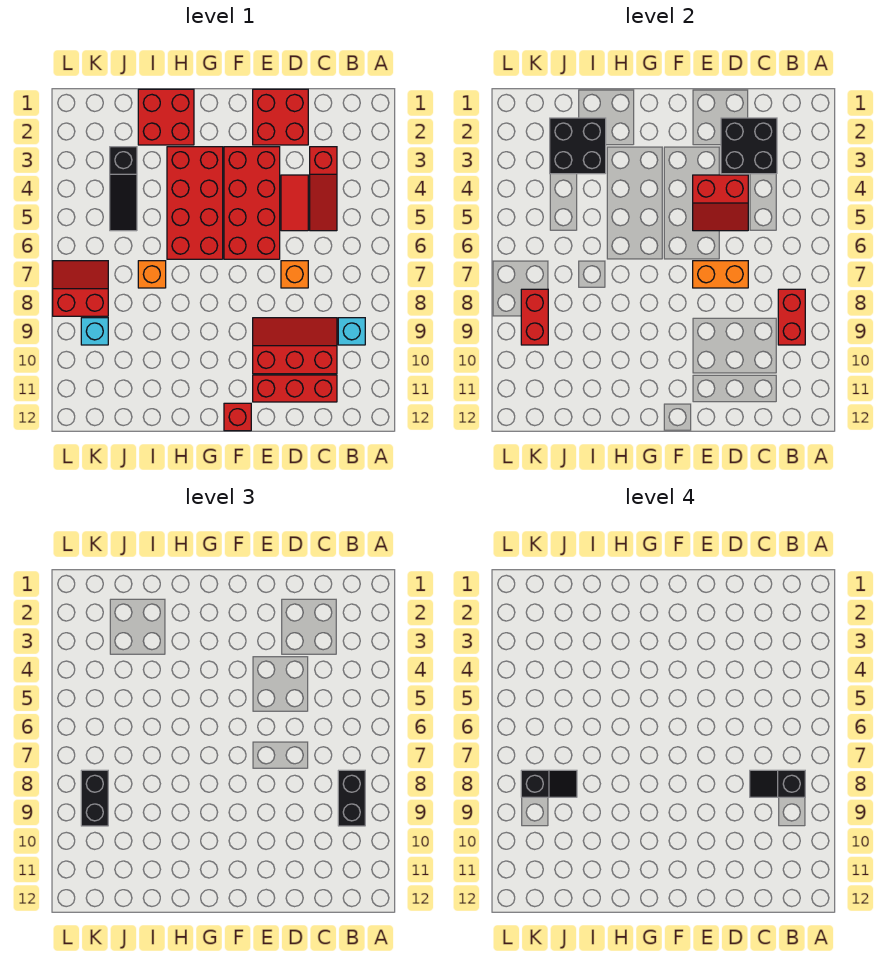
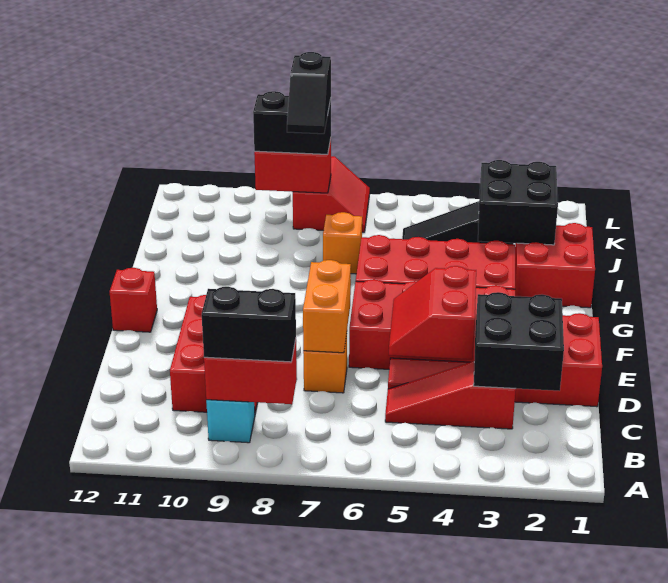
black 1x2 slope [750,770,805,797] -> none
red 1x3 brick [253,375,337,402] -> none
cyan 1x1 brick [81,318,108,345] -> none

